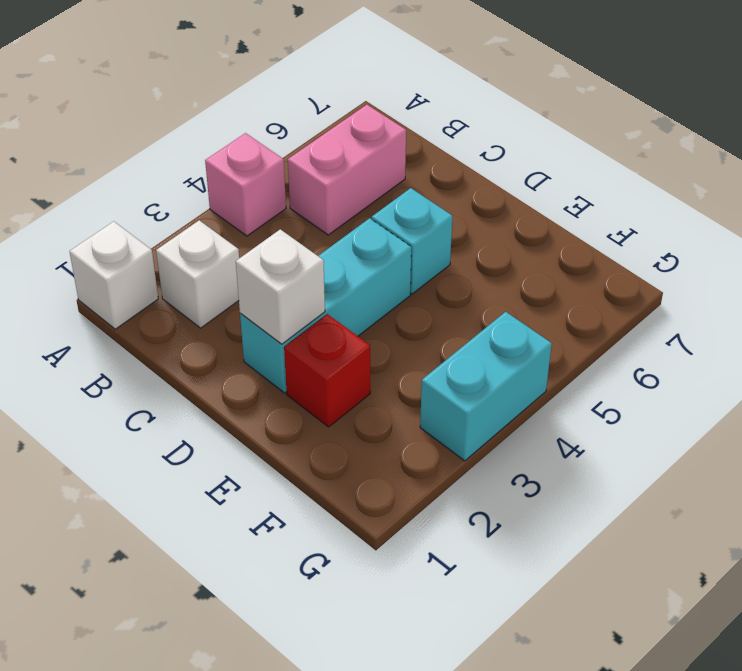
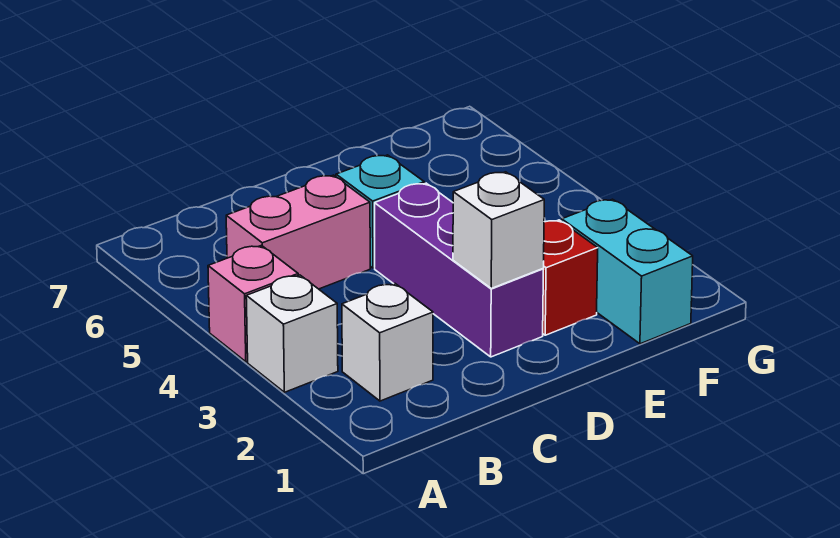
white 1x1 brick [69,221,158,329] -> white 1x1 brick moved to [246,275,338,392]
pink 1x2 brick [288,105,406,235] -> pink 1x2 brick turned to [226,175,370,289]
cyan 1x3 brick [240,218,411,393] -> purple 1x3 brick [375,183,544,357]
cyan 1x2 brick [420,312,552,461] -> cyan 1x2 brick moved to [562,199,693,344]

